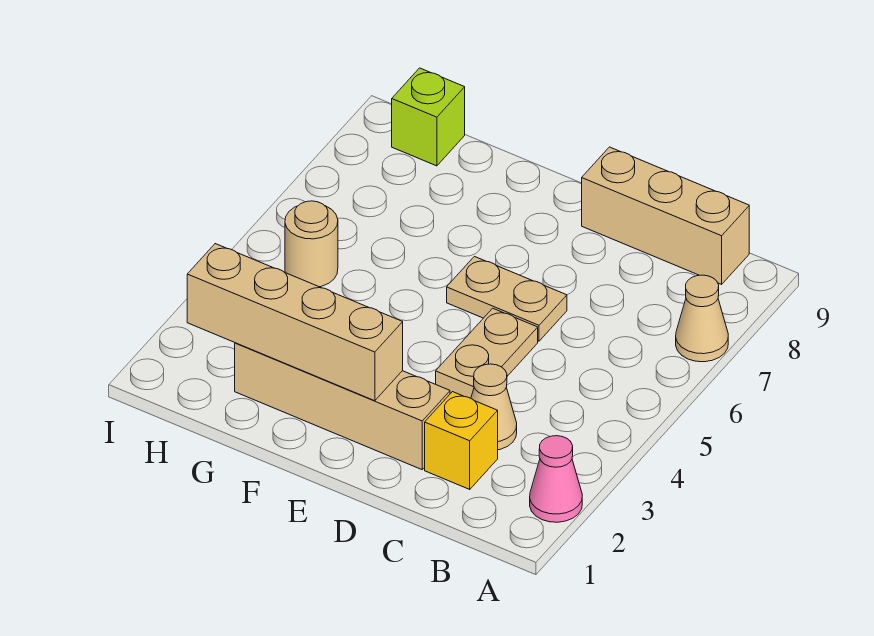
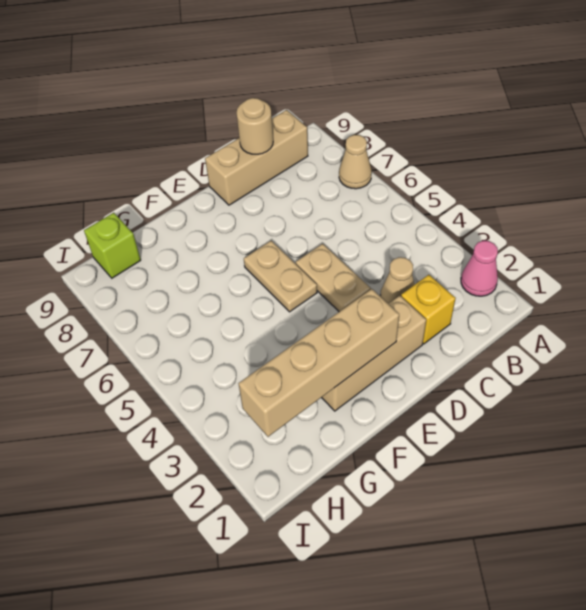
tan 1x4 brick [235,343,450,470] -> tan 1x3 brick [322,296,426,411]
tan 1x2 plate [447,257,567,341] -> tan 1x2 plate turned to [244,241,317,312]
tan 1x1 round brick [285,201,338,287] -> tan 1x1 round brick moved to [237,98,273,154]

